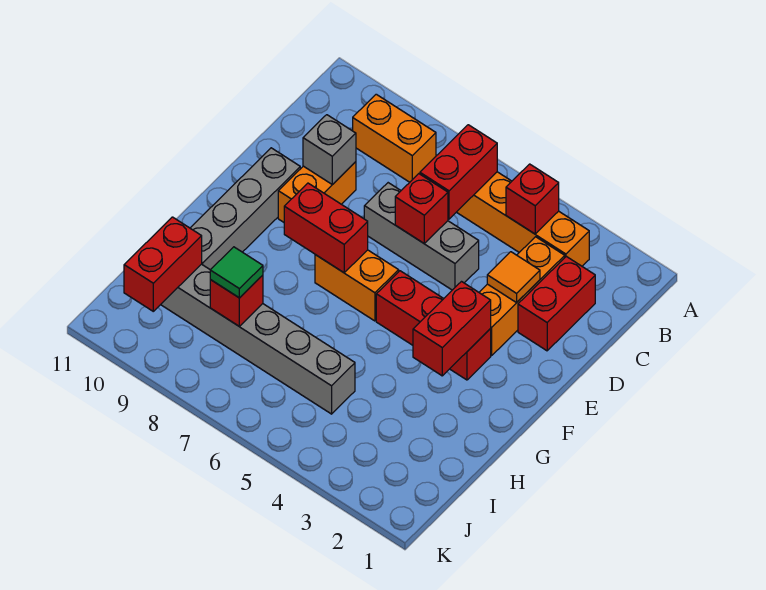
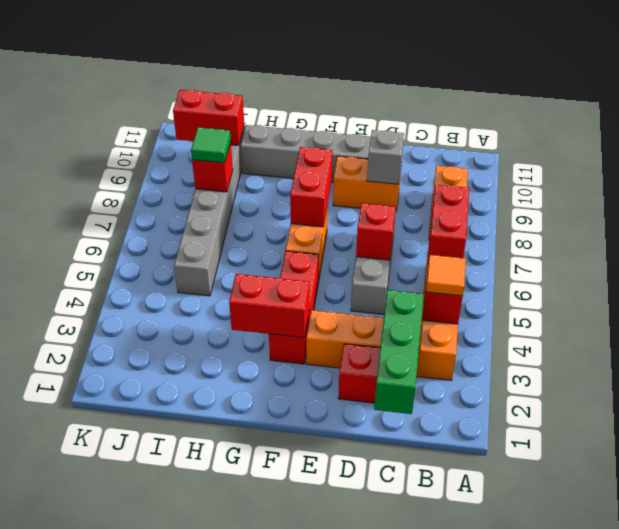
red 1x2 brick [420,125,497,219] -> red 1x2 brick turned to [427,185,469,264]
none -> green 1x3 brick [374,290,424,414]
orange 1x1 tile [487,252,540,303] -> orange 1x1 tile moved to [426,255,466,296]

